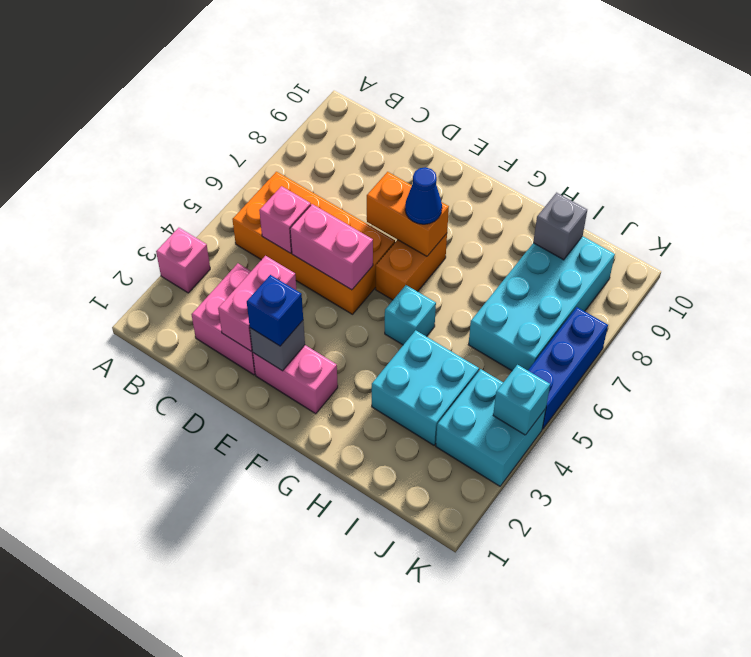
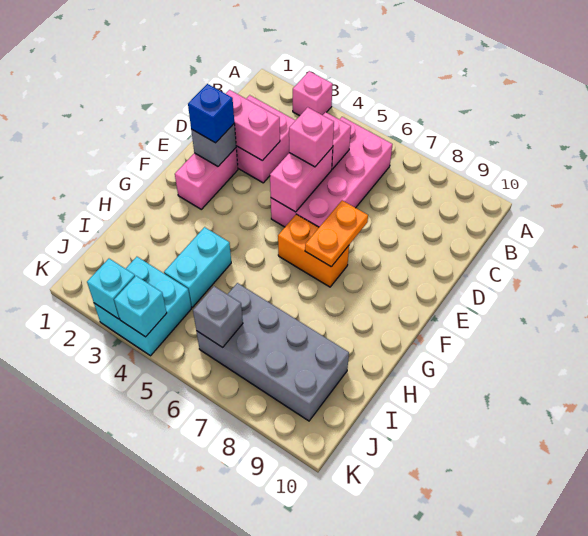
orange 2x4 brick [232,172,395,314] -> pink 2x4 brick [271,117,393,227]
none -> pink 1x1 brick [289,107,334,167]
orange 1x2 brick [367,172,449,256] -> orange 1x2 plate [305,200,368,267]
blue 1x1 cone [405,167,442,224] -> none
cyan 1x1 brick [385,285,436,345] -> cyan 1x1 brick moved to [87,259,135,319]
cyan 2x2 brick [372,330,479,445] -> cyan 1x2 brick [164,227,231,307]
cyan 2x4 brick [468,236,615,371] -> grey 2x4 brick [196,283,349,421]
grey 1x1 brick [533,193,587,260] -> grey 1x1 brick moved to [193,286,243,347]
blue 1x3 brick [528,307,608,429] -> none

